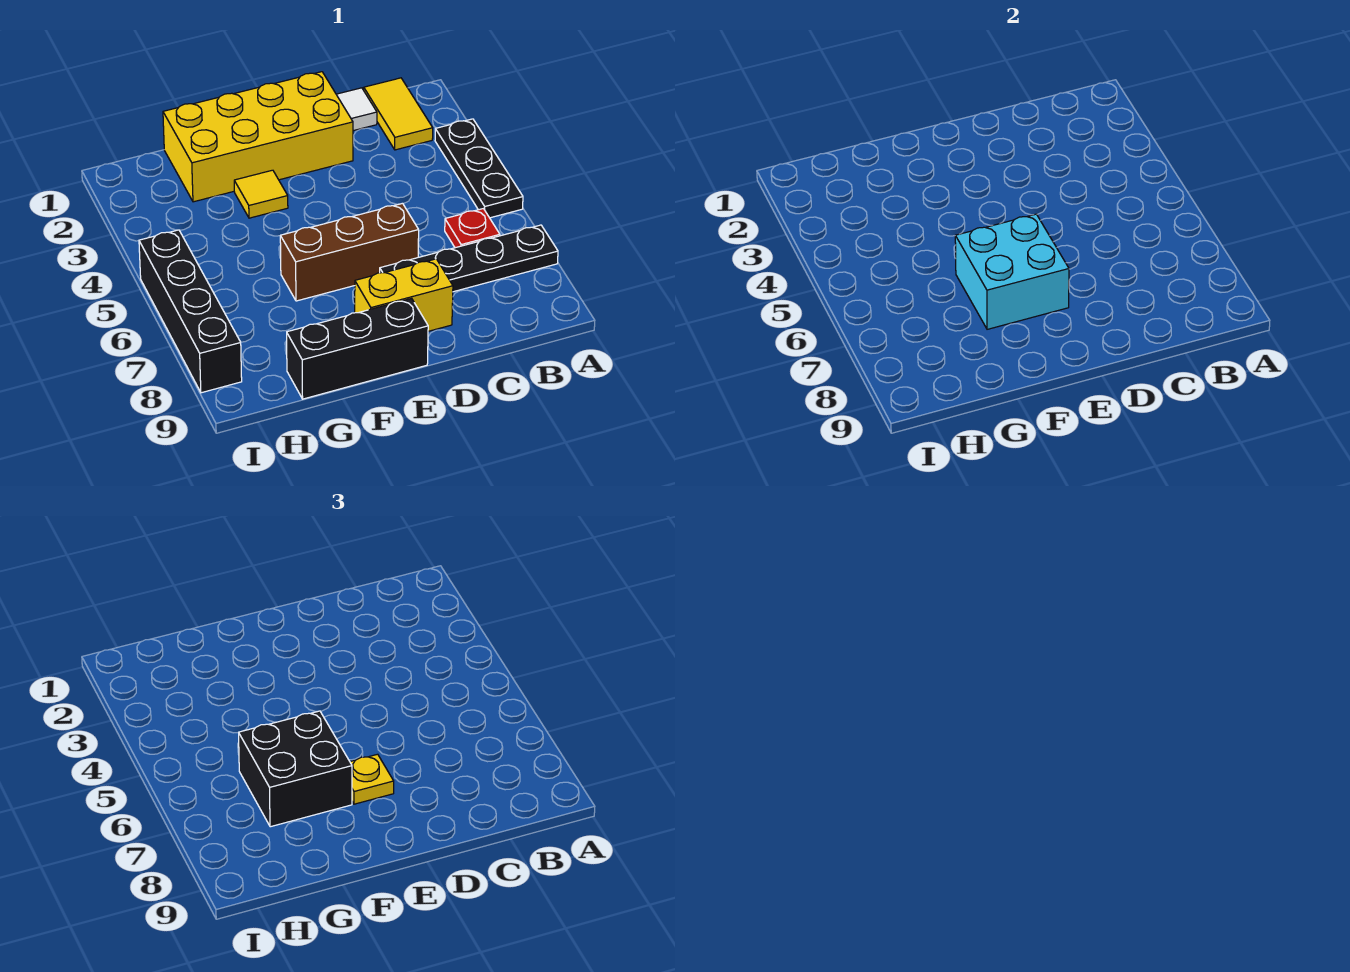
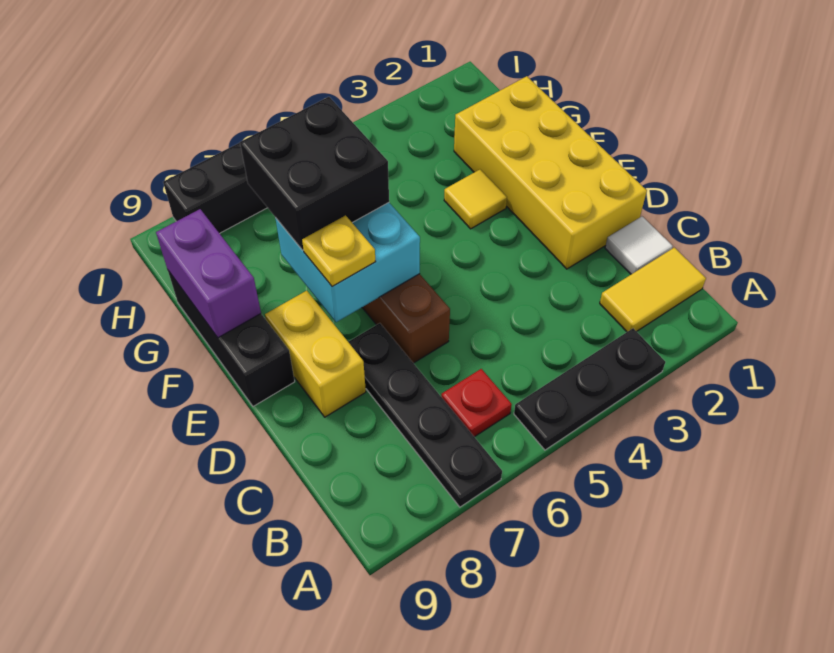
none -> purple 1x2 brick [156,209,261,338]

